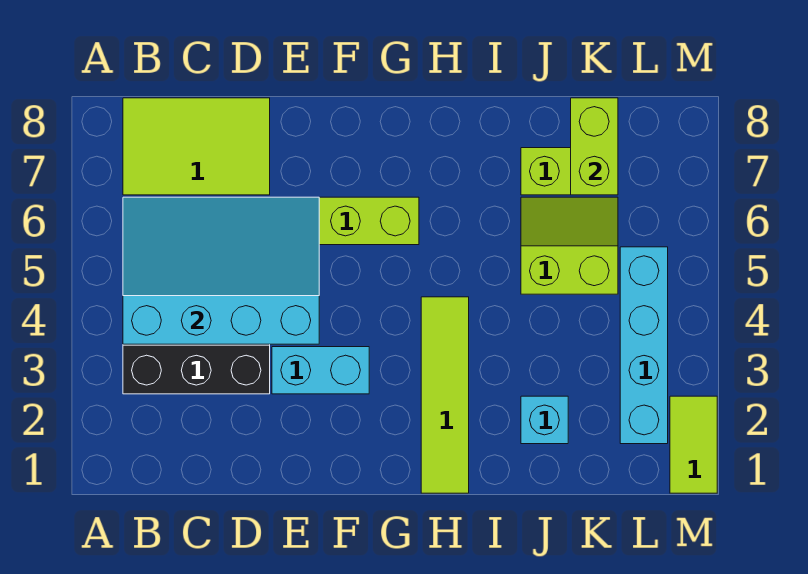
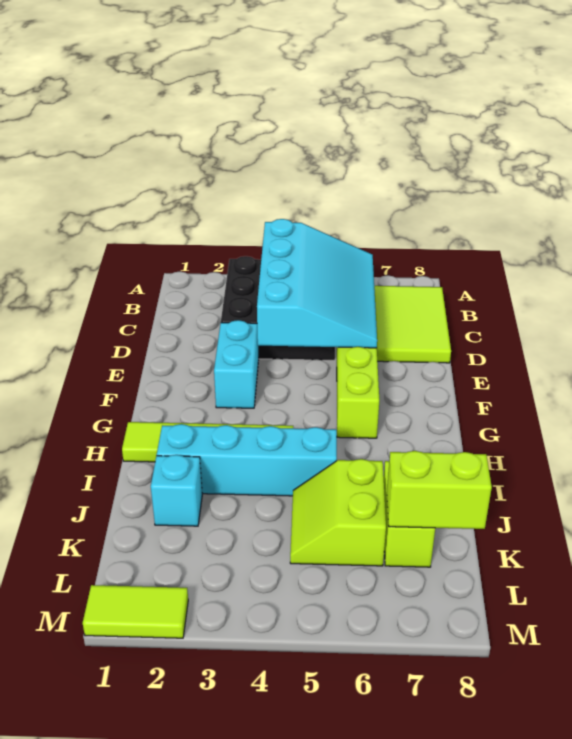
lime 2x2 slope [521,197,618,294] -> lime 2x2 slope turned to [290,459,386,566]
cyan 1x4 brick [620,247,668,444] -> cyan 1x4 brick moved to [157,424,337,496]

